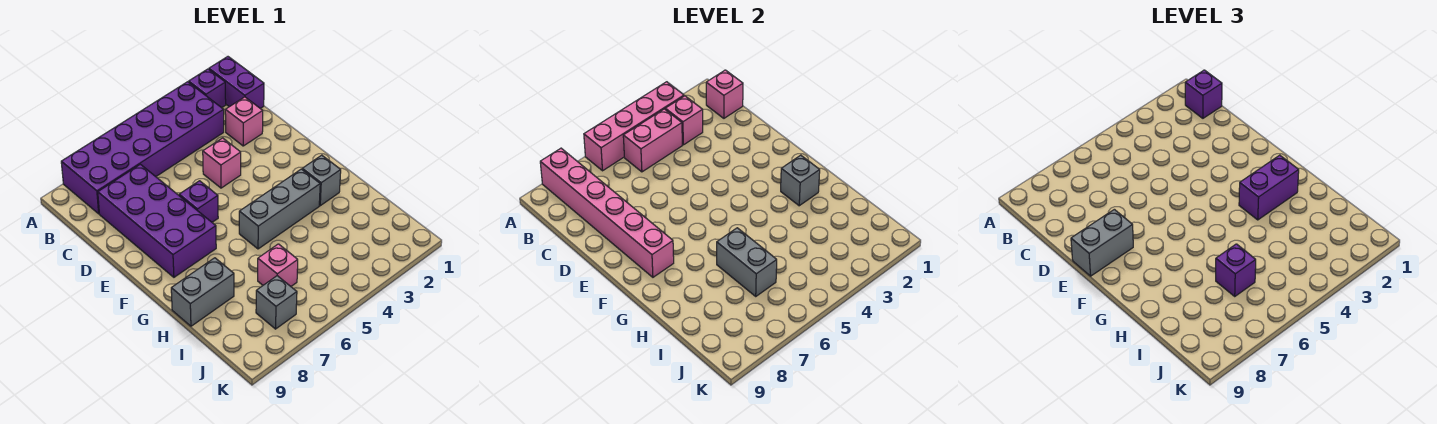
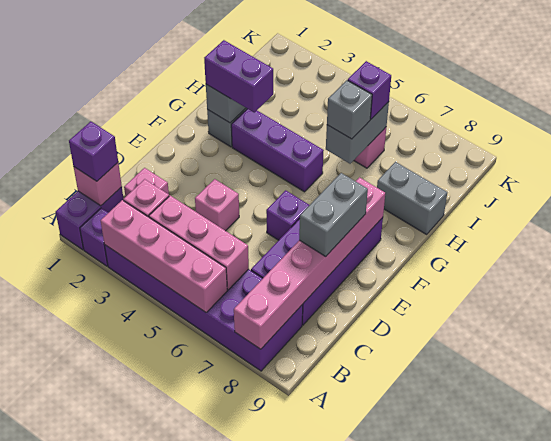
pink 1x2 brick [623,109,682,172] -> pink 1x3 brick [149,195,249,290]
grey 1x2 brick [1071,209,1133,276] -> grey 1x2 brick turned to [299,173,368,257]
grey 1x3 brick [239,169,320,249] -> purple 1x3 brick [231,109,324,192]
grey 1x1 brick [256,276,297,329] -> grey 1x1 brick moved to [327,80,372,139]

